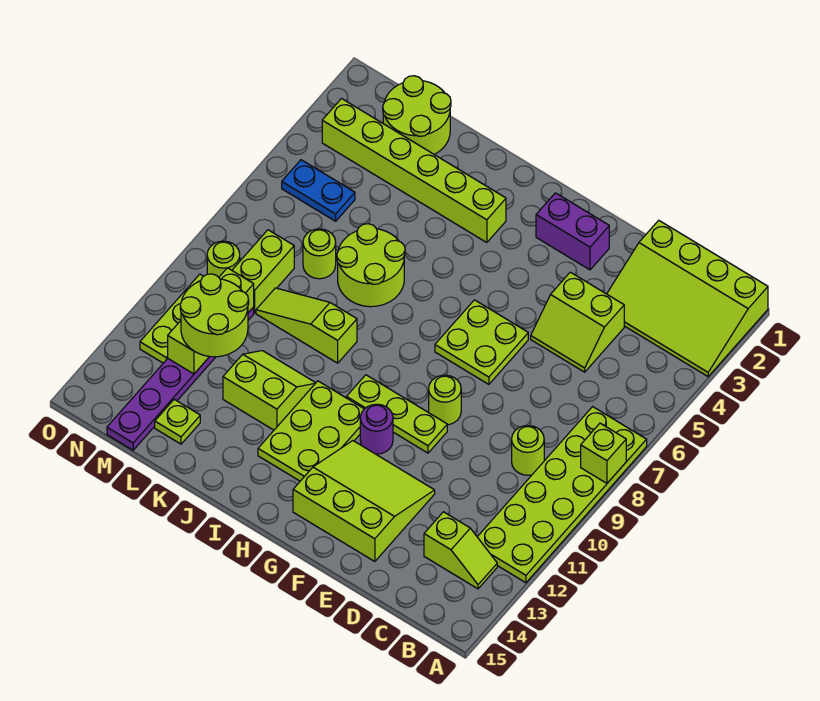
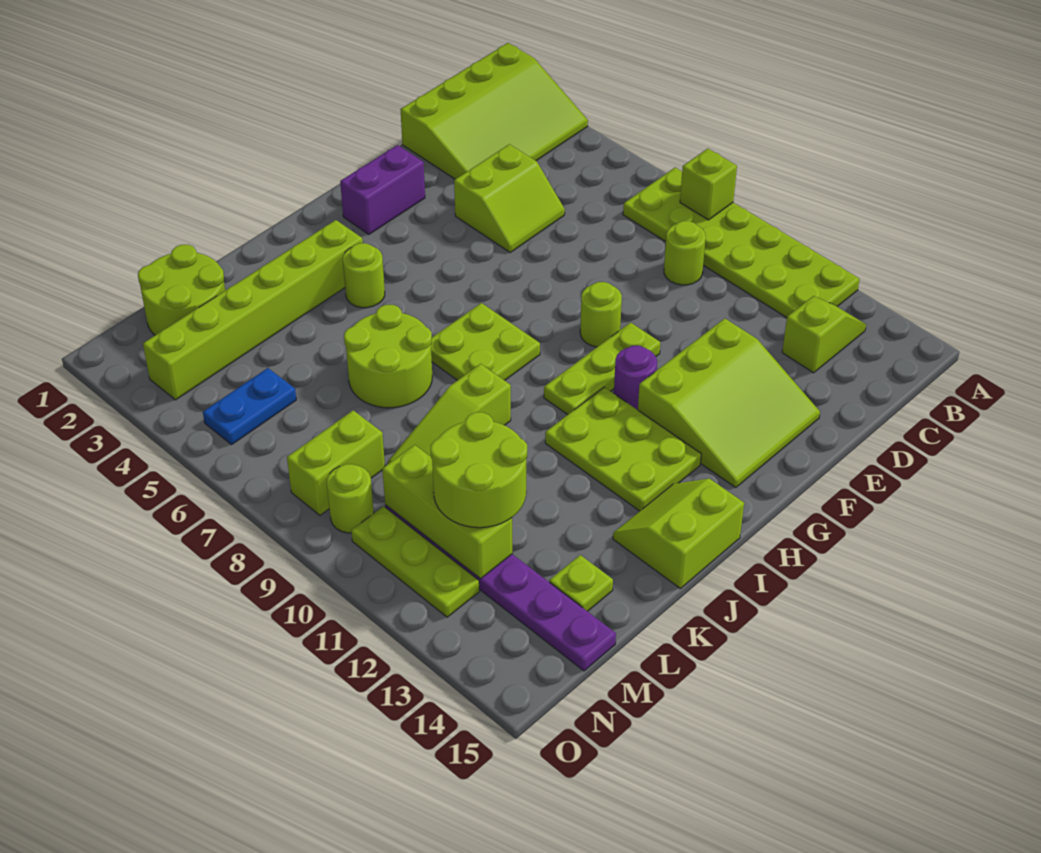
lime 3x3 slope [293,441,435,562] -> lime 3x3 slope turned to [638,318,820,488]
lime 2x2 plate [435,300,528,384] -> lime 2x2 plate moved to [431,303,540,380]
lime 2x2 slope [223,351,315,430] -> lime 2x2 slope moved to [613,478,744,589]
lime 1x1 round brick [303,229,336,279] -> lime 1x1 round brick moved to [343,243,385,308]
lime 1x2 brick [232,230,294,313] -> lime 1x2 brick turned to [287,410,385,515]

